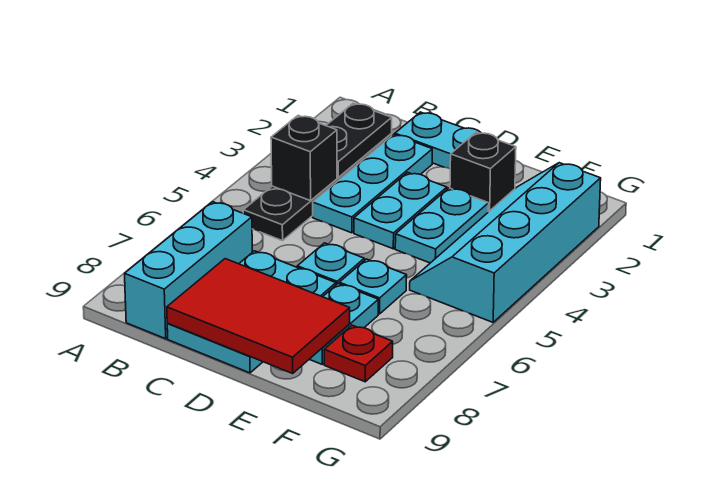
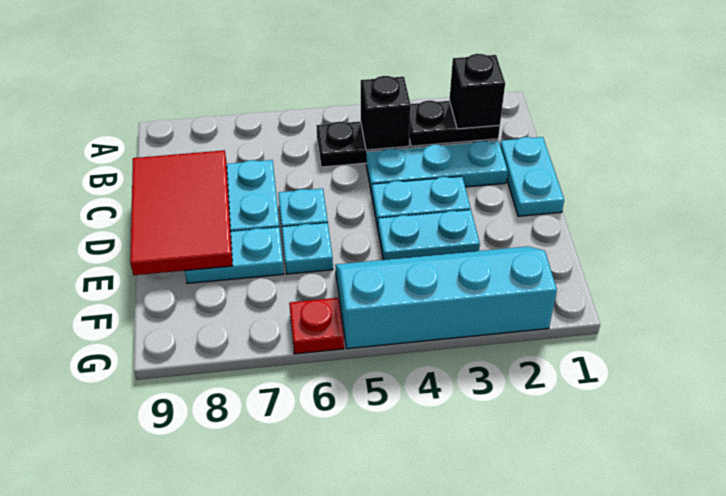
cyan 1x3 brick [125,202,252,339] -> none
black 1x1 brick [450,132,516,212] -> black 1x1 brick moved to [449,54,505,129]
red 1x1 plate [324,325,393,382] -> red 1x1 plate moved to [289,298,344,354]

